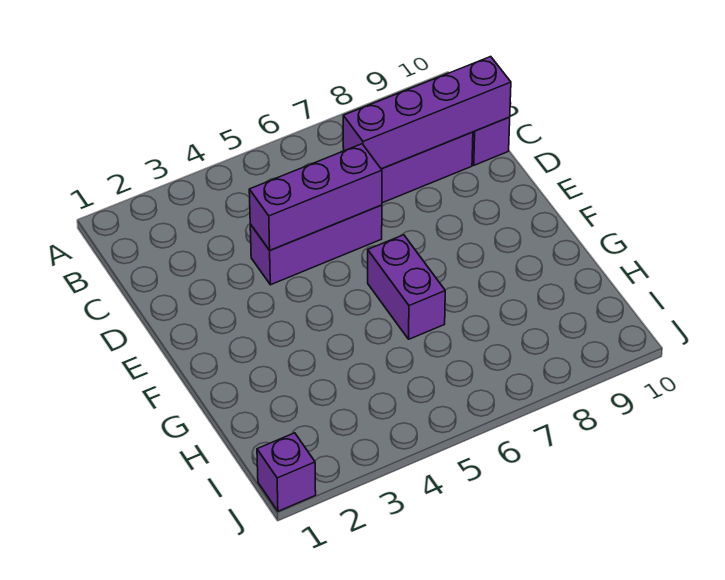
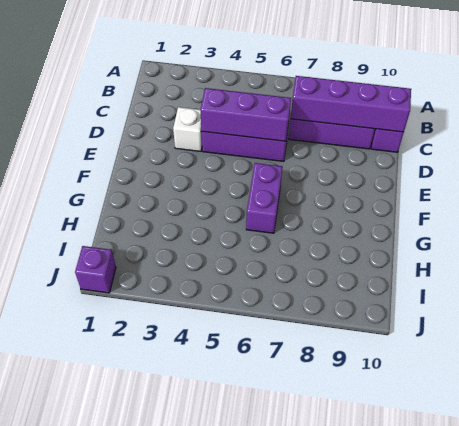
none -> white 1x1 brick [173,107,202,151]

